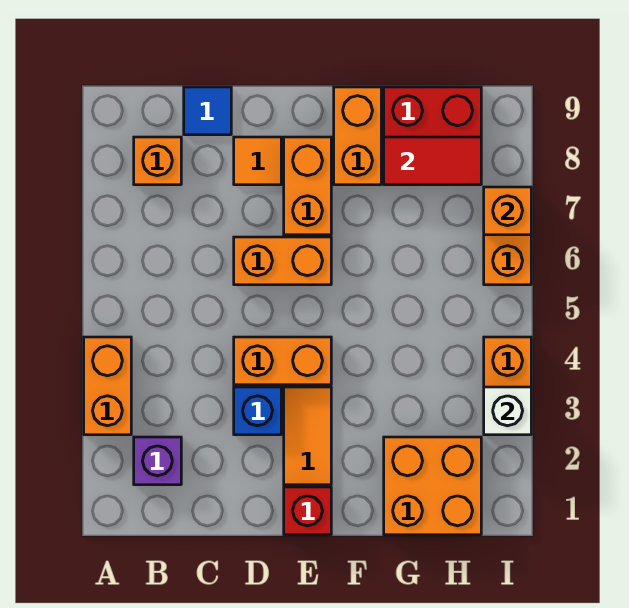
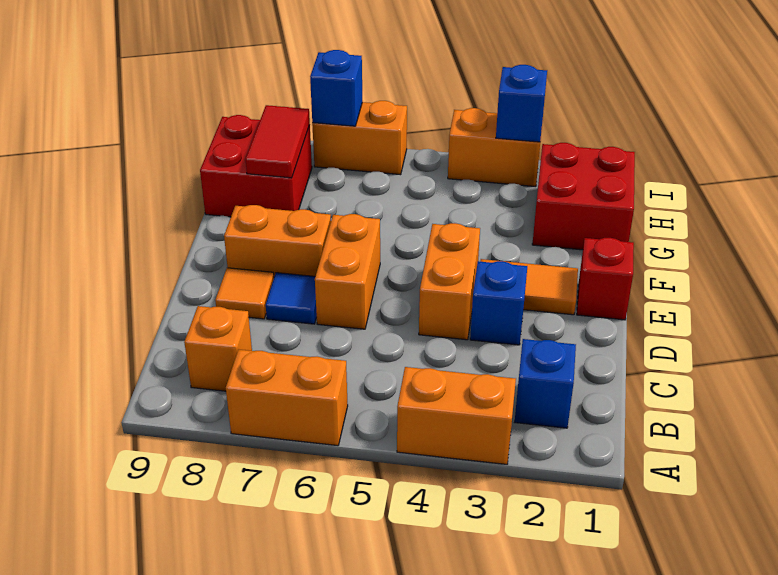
purple 1x1 brick [134,437,181,485] -> blue 1x1 brick [515,339,576,428]
blue 1x1 tile [184,87,231,135] -> blue 1x1 tile moved to [266,273,317,324]
orange 1x2 brick [334,87,381,185] -> orange 1x2 brick moved to [226,349,348,446]
orange 2x2 brick [384,437,481,535] -> red 2x2 brick [532,143,635,250]
white 1x1 brick [484,387,531,435] -> blue 1x1 brick [496,65,547,142]
orange 1x1 brick [484,187,531,235] -> blue 1x1 brick [310,50,363,126]

